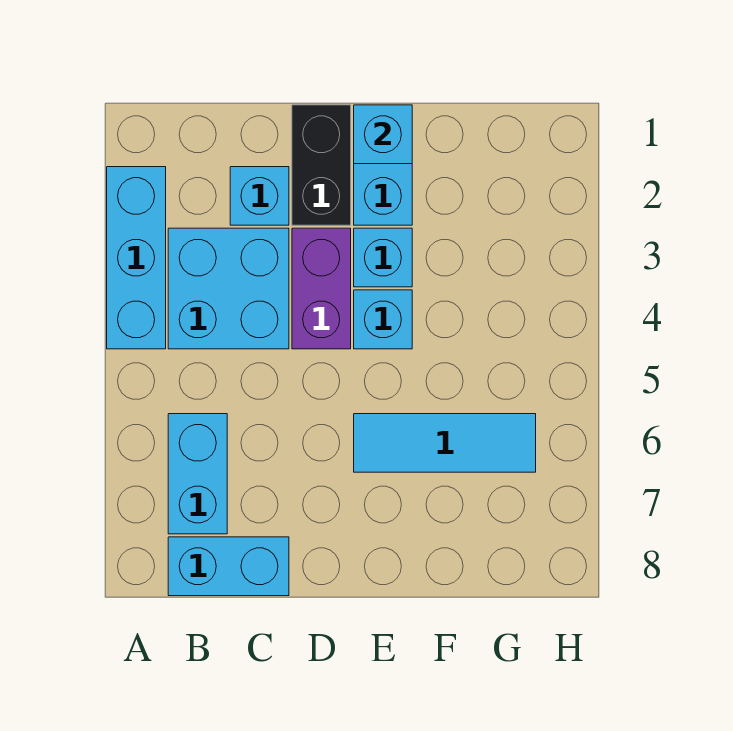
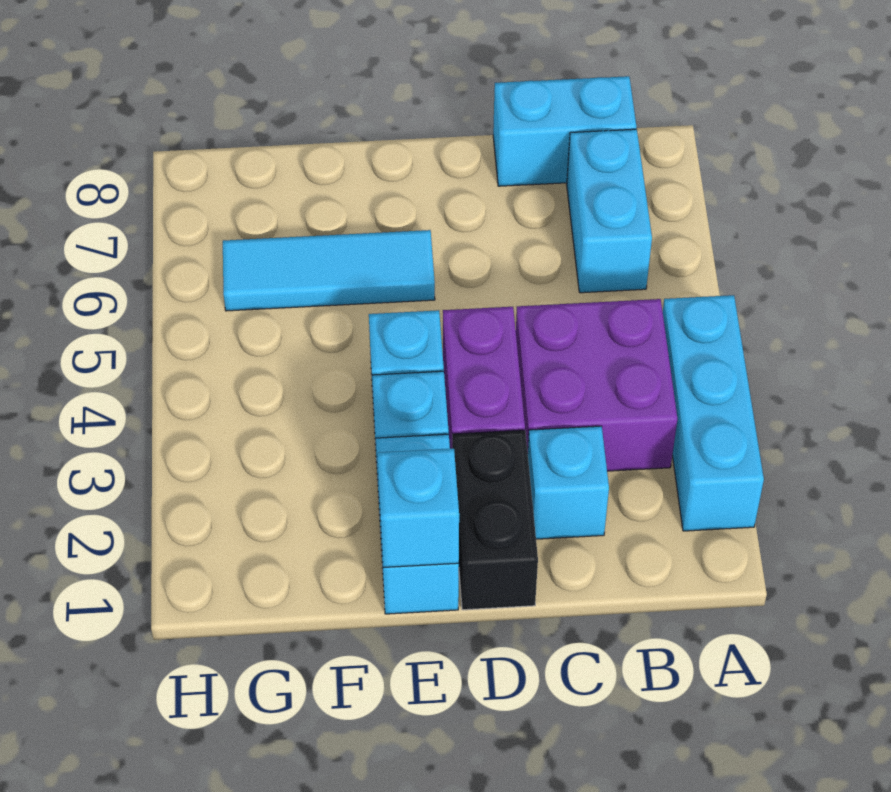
cyan 2x2 brick [168,228,289,349] -> purple 2x2 brick [516,299,677,471]

